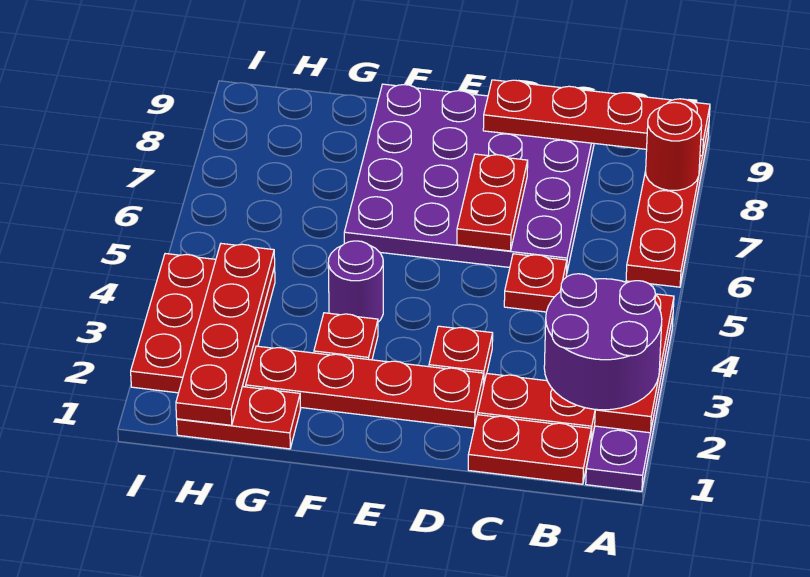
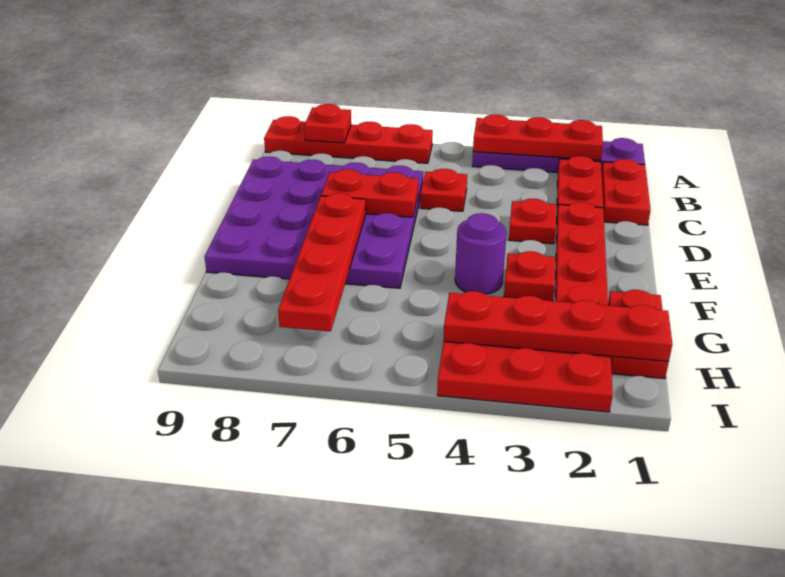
purple 2x2 round brick [544,274,662,410] -> none
red 1x1 round brick [646,102,702,190] -> red 1x1 plate [304,104,351,143]
red 1x4 plate [483,80,710,156] -> red 1x4 plate moved to [278,193,366,331]

